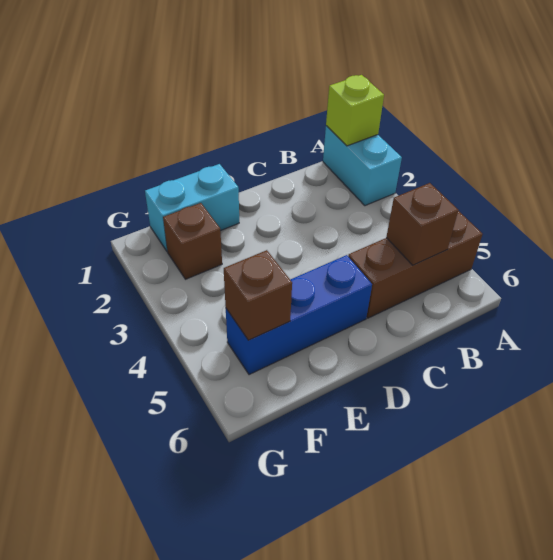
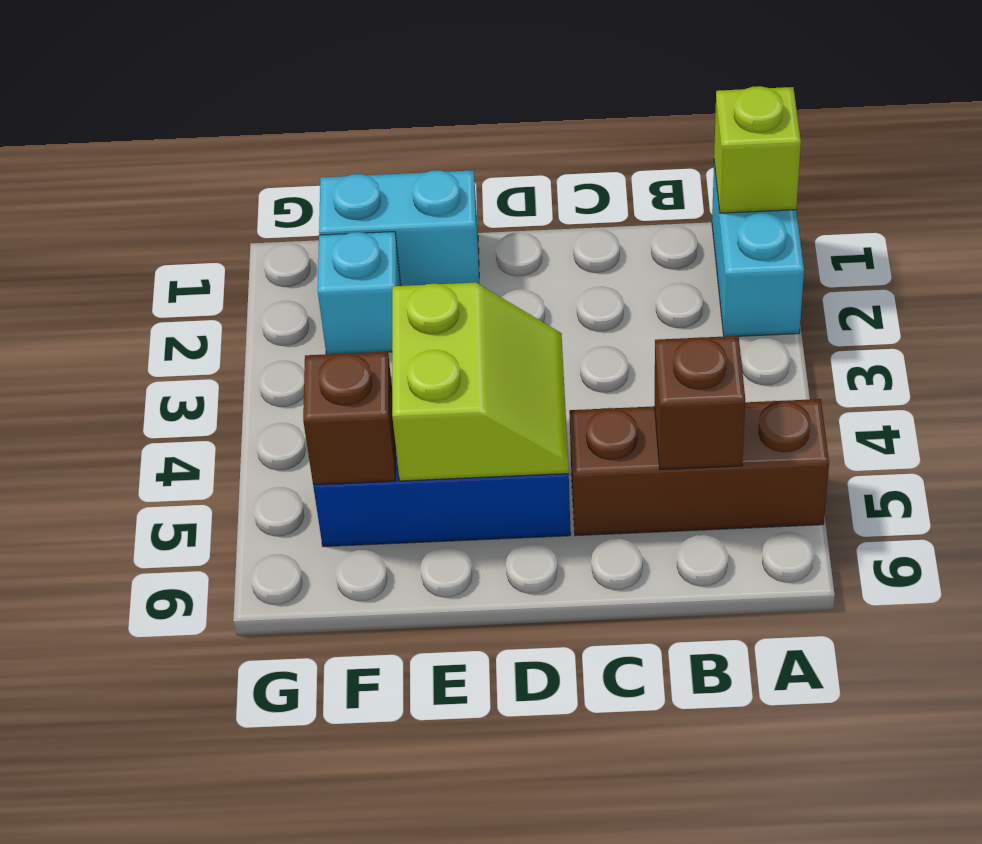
none -> lime 2x2 slope [392,283,569,481]
brown 1x1 brick [163,203,222,279] -> cyan 1x1 brick [318,232,401,354]

